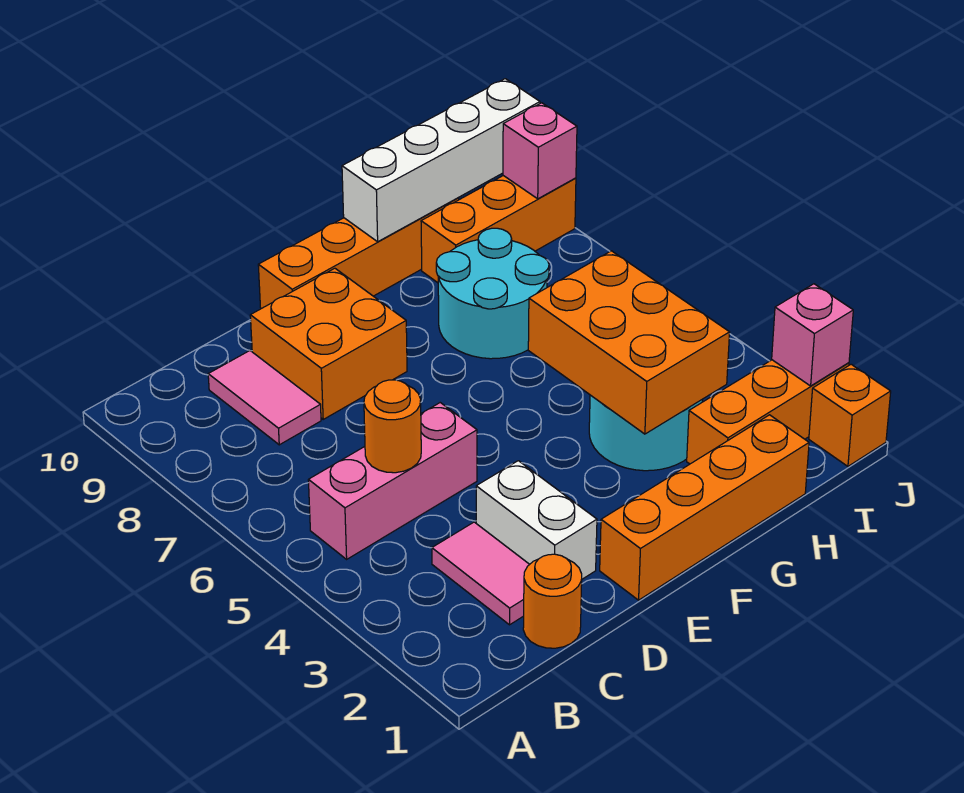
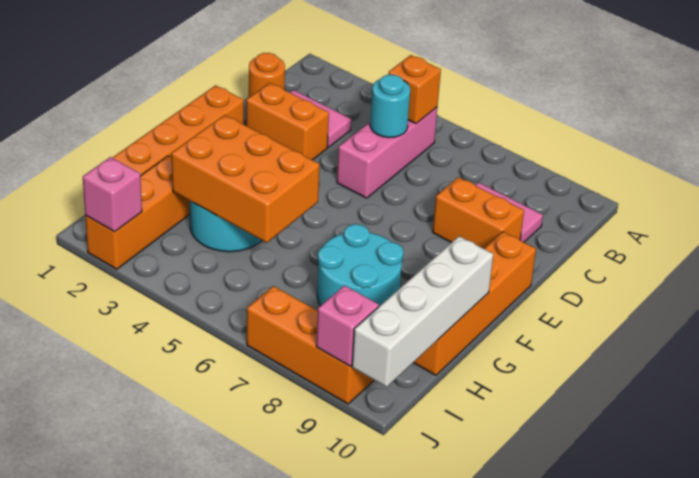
orange 1x1 round brick [364,380,421,473] -> cyan 1x1 round brick [370,75,410,138]
white 1x2 brick [476,461,597,579] -> orange 1x2 brick [246,83,329,160]
orange 2x2 brick [250,268,407,419] -> orange 1x2 brick [433,177,524,249]
orange 1x3 brick [421,176,576,283] -> orange 1x3 brick turned to [247,286,374,404]
orange 1x1 brick [809,364,891,466] -> orange 1x1 brick moved to [388,55,441,124]

